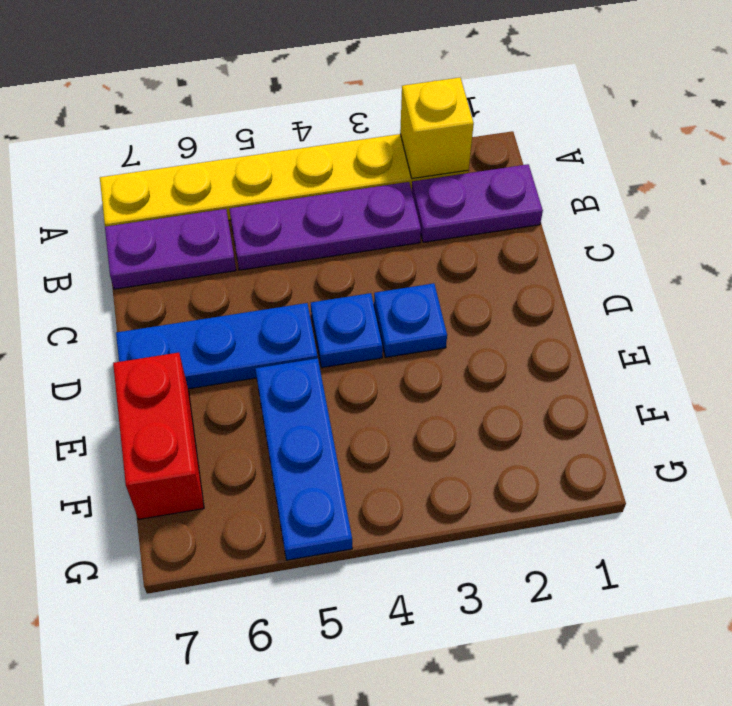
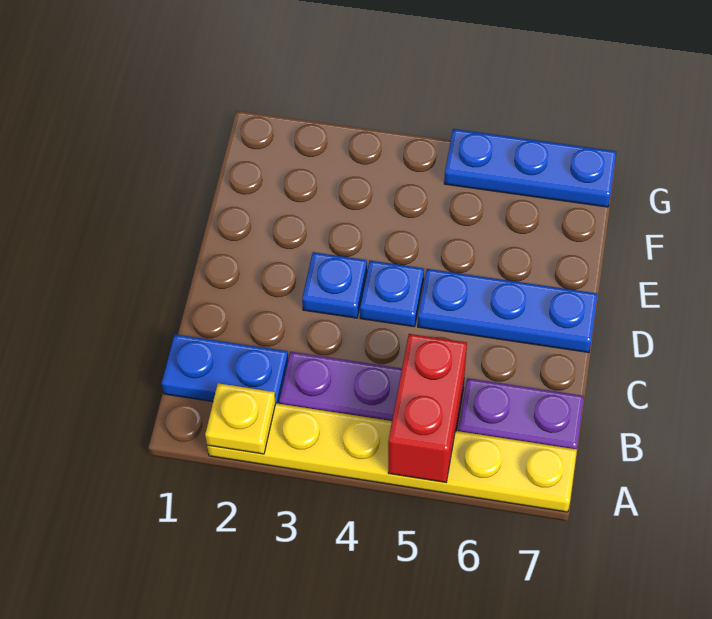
yellow 1x1 brick [400,78,474,178] -> yellow 1x1 plate [205,383,276,454]
purple 1x2 plate [412,164,543,242] -> blue 1x2 plate [162,334,288,404]
blue 1x3 plate [255,358,352,560] -> blue 1x3 plate turned to [444,129,616,207]
red 1x2 brick [113,353,204,519] -> red 1x2 brick moved to [388,334,467,482]

